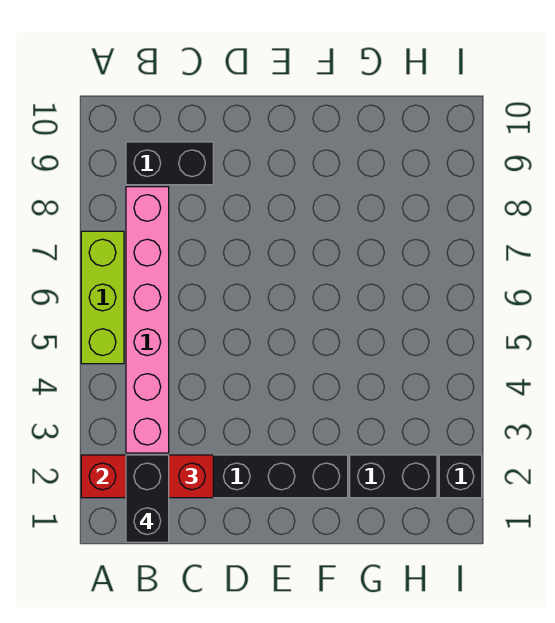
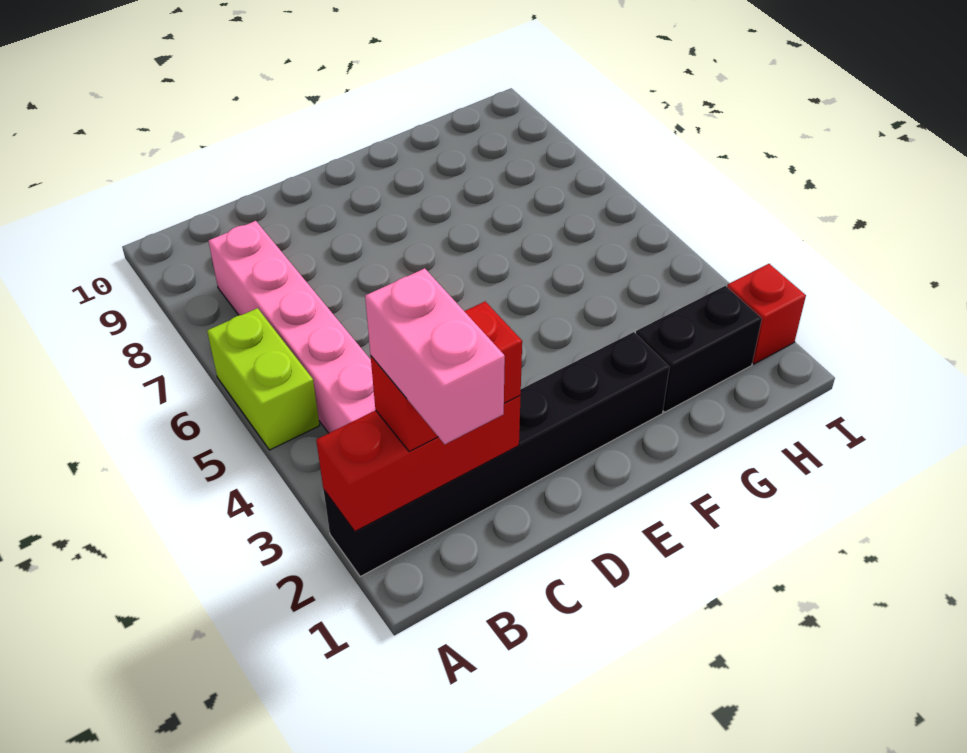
lime 1x3 brick [81,231,124,364] -> lime 1x2 brick [207,308,320,450]
black 1x2 brick [126,455,169,542] -> pink 1x2 brick [365,268,505,444]
black 1x2 brick [126,142,213,185] -> none
black 1x1 brick [439,455,482,498] -> red 1x1 brick [727,264,806,364]

